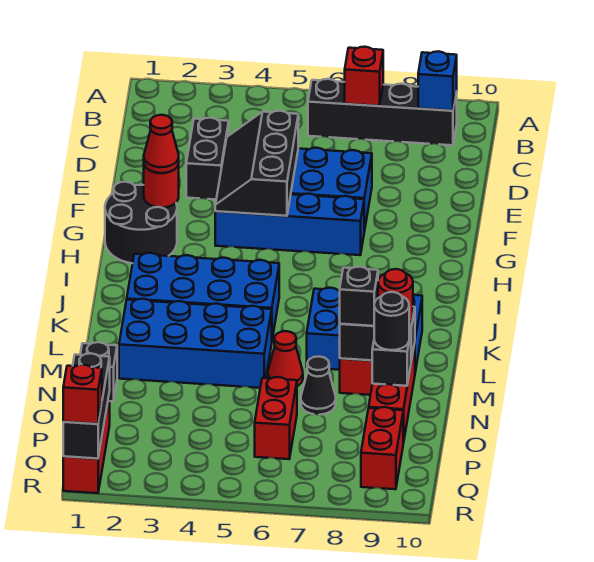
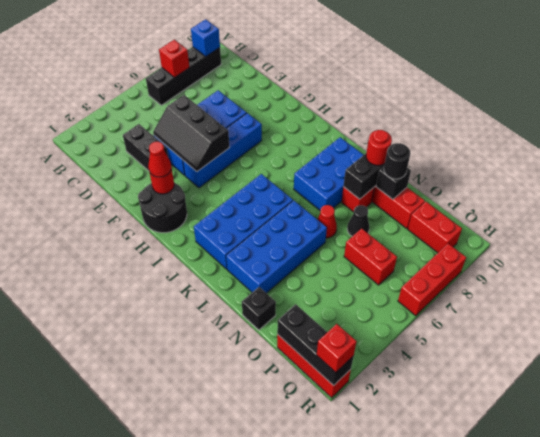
black 1x1 brick [340,267,378,326] -> none
none -> red 1x3 brick [398,244,466,316]

